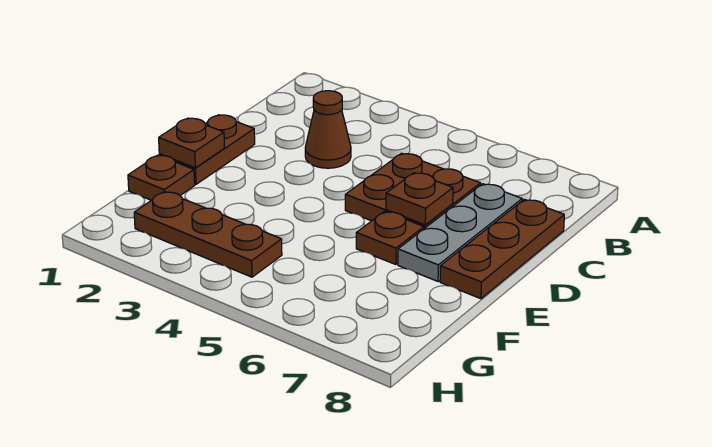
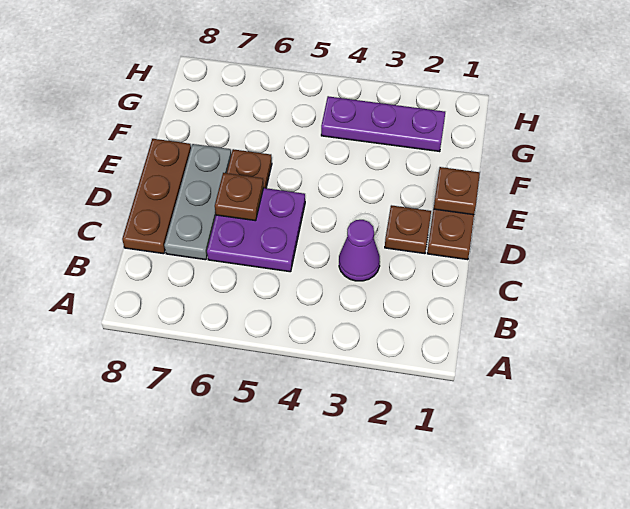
brown 1x1 cone [305,91,351,168] -> purple 1x1 cone [339,220,380,281]
brown 2x2 plate [345,153,481,229] -> purple 2x2 plate [207,188,305,272]
brown 1x1 plate [128,155,195,200] -> brown 1x1 plate moved to [385,205,431,254]
brown 1x3 plate [134,192,282,277] -> purple 1x3 plate [321,96,445,152]

